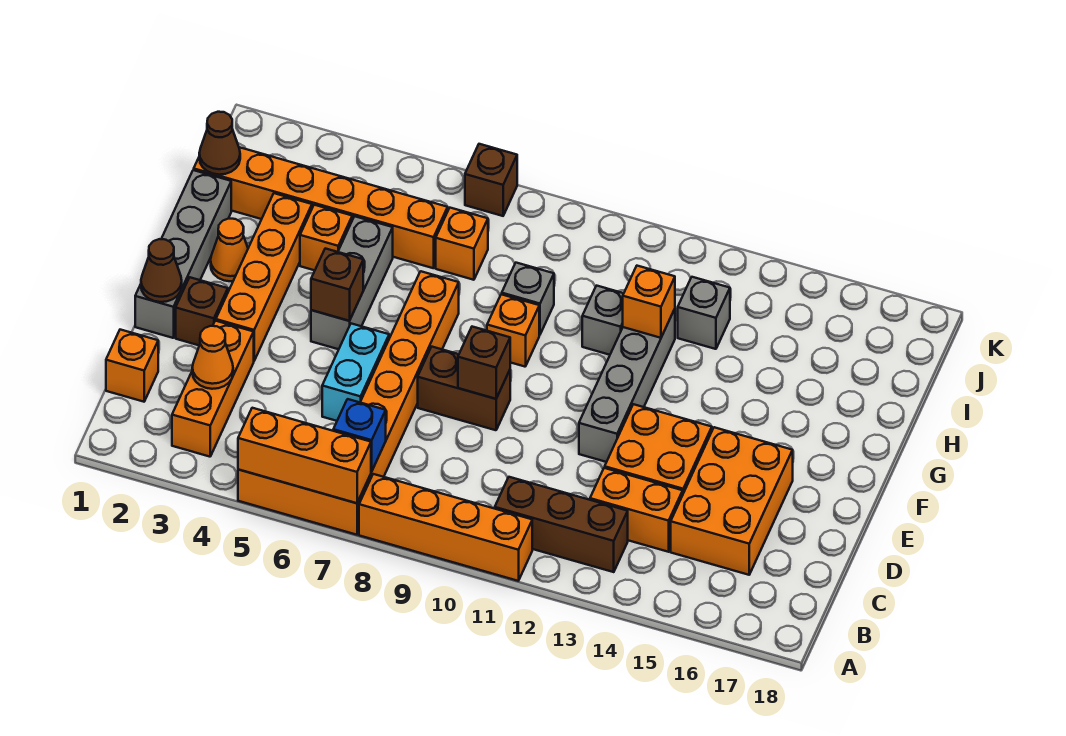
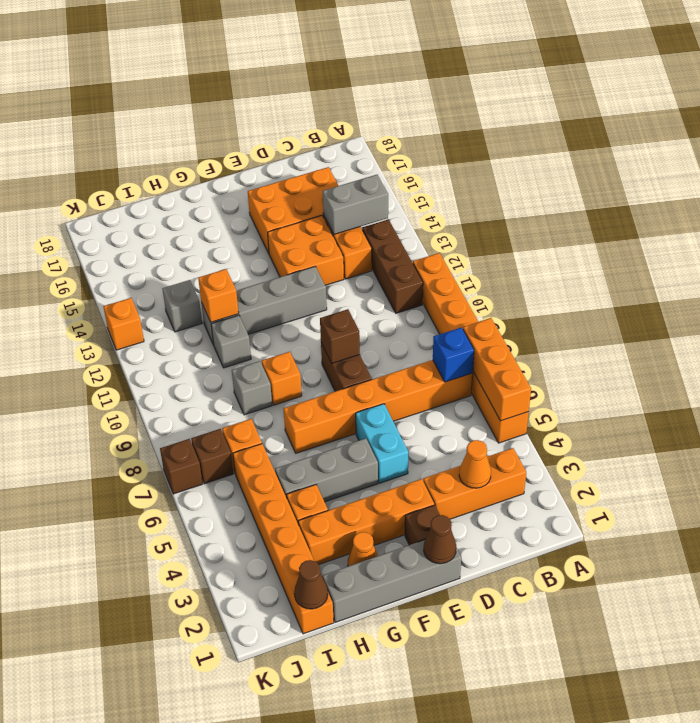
none -> grey 1x2 brick [323,175,388,234]
orange 1x1 brick [106,330,158,402] -> orange 1x1 brick moved to [103,298,144,350]
cyan 1x2 brick [322,324,389,421] -> cyan 1x2 brick turned to [356,404,408,483]
brown 1x1 brick [311,248,363,321] -> brown 1x1 brick moved to [191,429,233,484]

